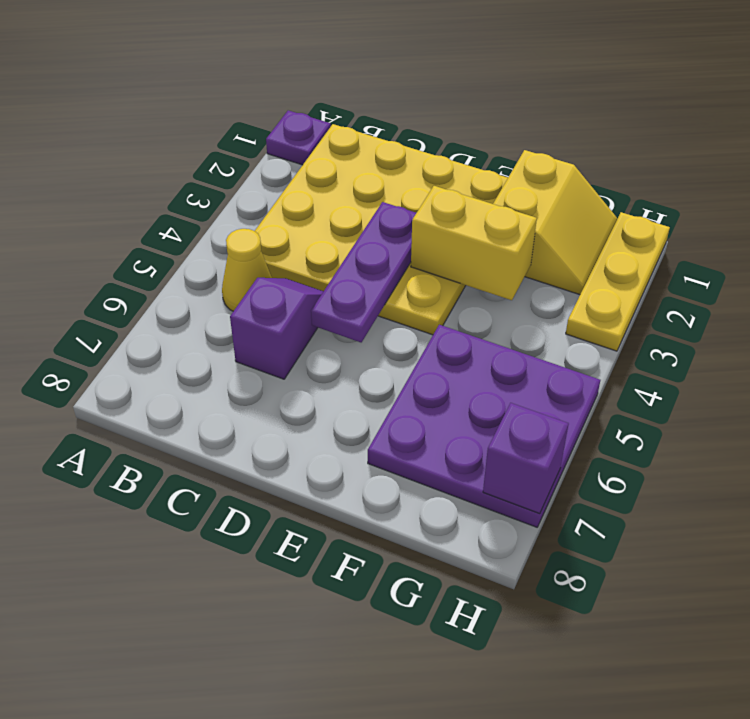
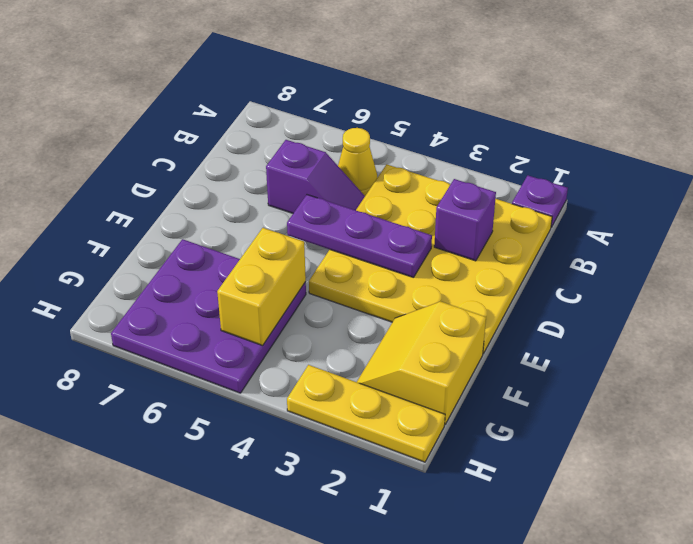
yellow 1x2 brick [411,186,537,300] -> yellow 1x2 brick moved to [217,228,306,346]
yellow 2x2 slope [493,150,617,295] -> yellow 2x2 slope turned to [357,302,486,424]
purple 1x1 brick [483,403,569,514] -> purple 1x1 brick moved to [434,179,496,261]

